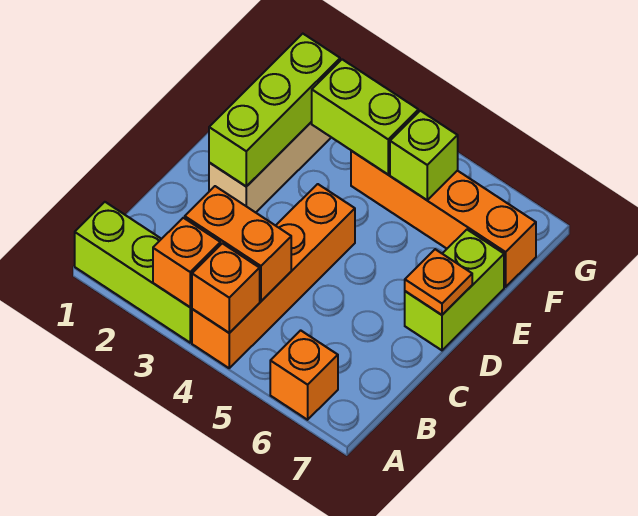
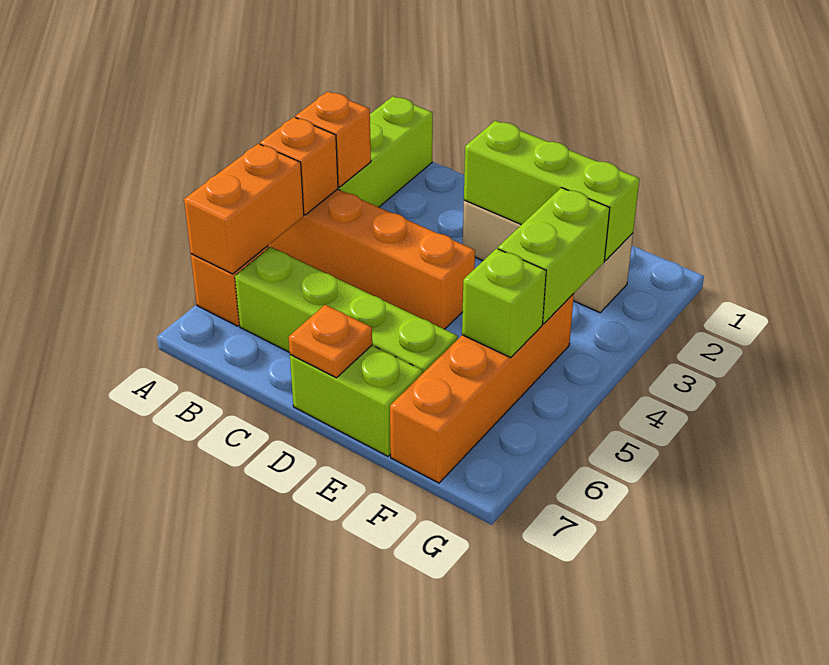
orange 1x2 brick [185,186,291,301] -> orange 1x2 brick moved to [184,144,304,274]
none -> lime 1x4 brick [235,247,458,373]

